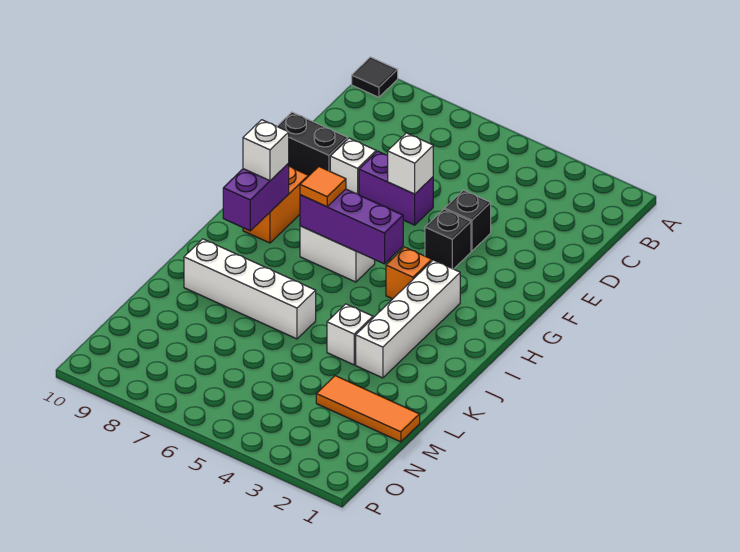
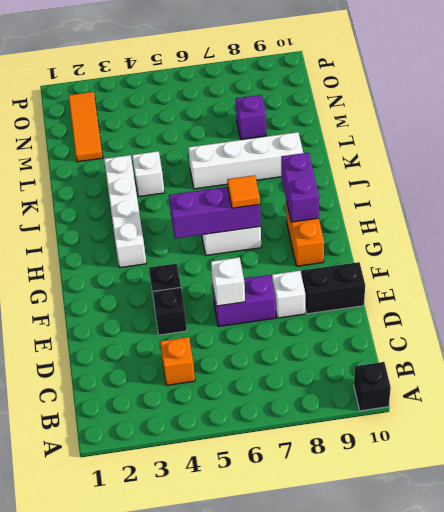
black 1x1 tile [352,57,398,97] -> black 1x1 brick [354,362,391,411]
orange 1x1 brick [386,247,432,299] -> orange 1x1 brick moved to [160,337,195,385]
white 1x1 brick [243,120,289,181] -> none
orange 1x3 tile [316,376,420,442] -> orange 1x3 tile turned to [68,92,103,162]
none -> purple 1x1 brick [236,95,266,139]

